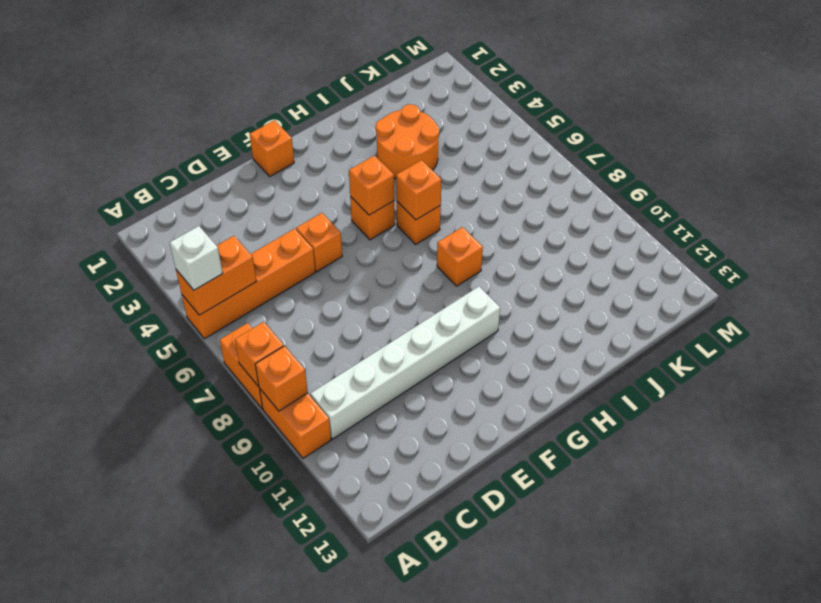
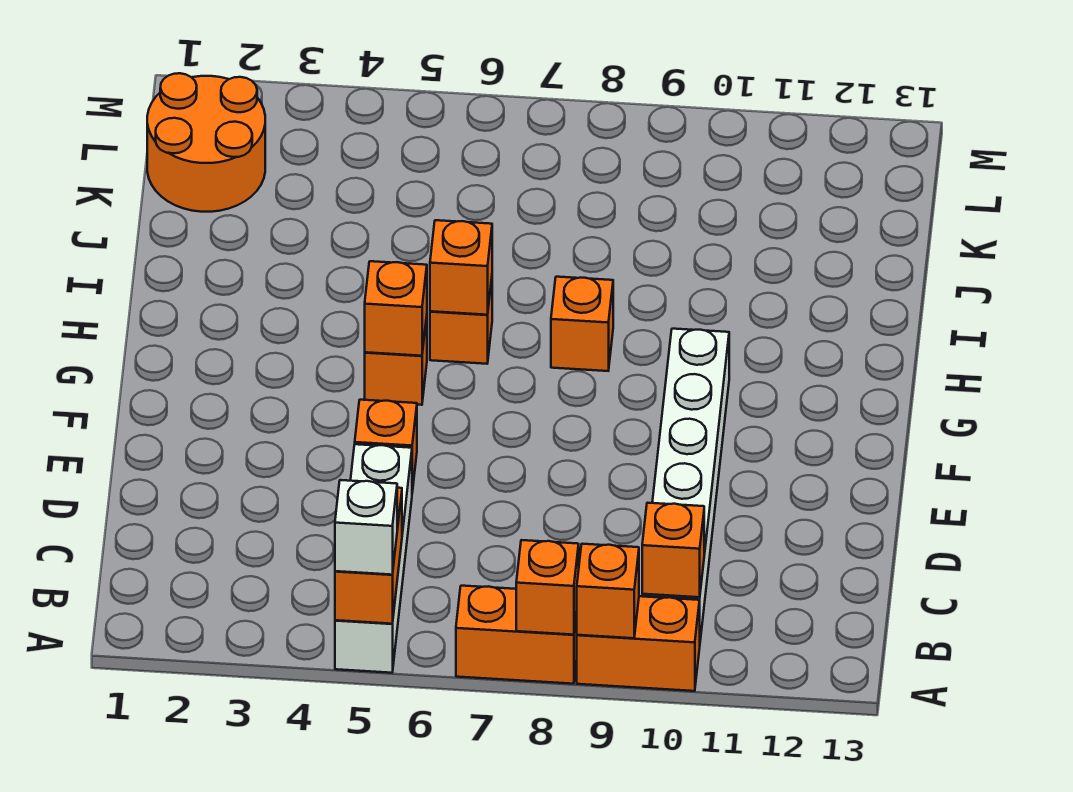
orange 1x4 brick [182,229,315,339] -> white 1x4 brick [335,444,412,673]
orange 1x1 brick [250,120,294,176] -> orange 1x1 brick moved to [642,503,704,597]
orange 2x2 round brick [376,104,439,179] -> orange 2x2 round brick moved to [147,73,265,212]

